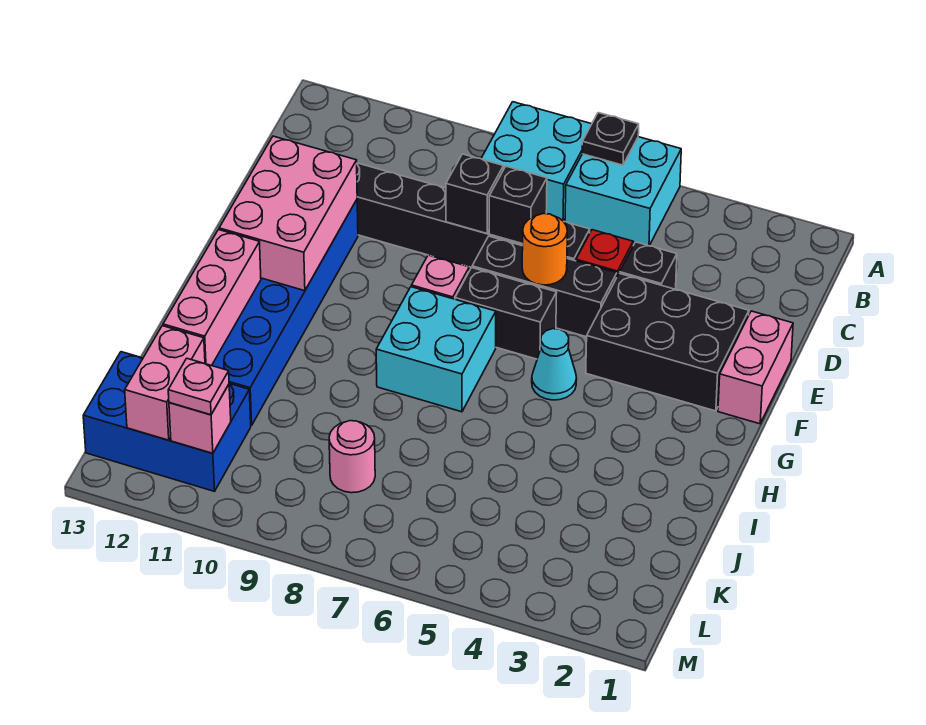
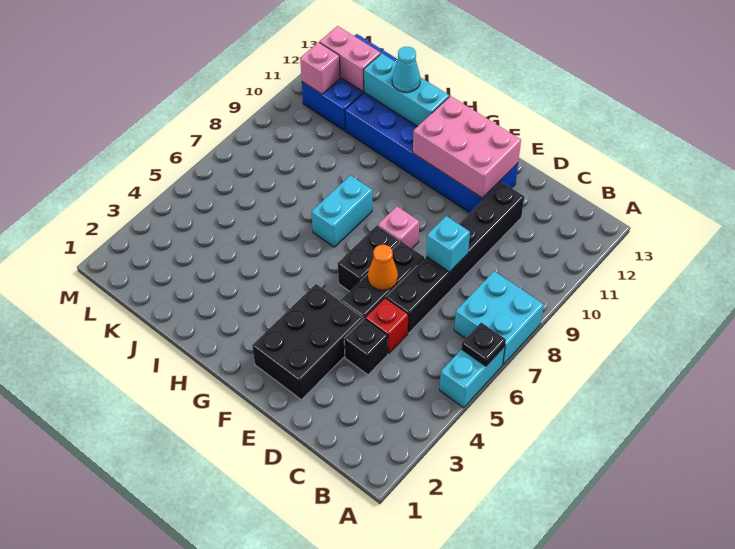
cyan 2x2 brick [565,137,681,246] -> cyan 1x2 brick [440,347,505,408]
black 1x1 brick [489,166,547,244] -> none
black 1x1 brick [446,154,503,234] -> cyan 1x1 brick [426,216,470,272]
pink 1x2 brick [718,311,793,424] -> none
orange 1x1 round brick [522,214,567,285] -> orange 1x1 cone [368,245,398,290]
cyan 1x1 cone [532,329,577,400] -> cyan 1x1 cone moved to [392,47,420,92]
cyan 2x2 brick [376,287,496,412] -> cyan 1x2 brick [312,175,372,247]
pink 1x3 brick [163,230,261,366] -> cyan 1x3 brick [364,53,449,127]
pink 1x1 round brick [329,421,375,493] -> none
pink 1x1 plate [168,358,229,415] -> none

